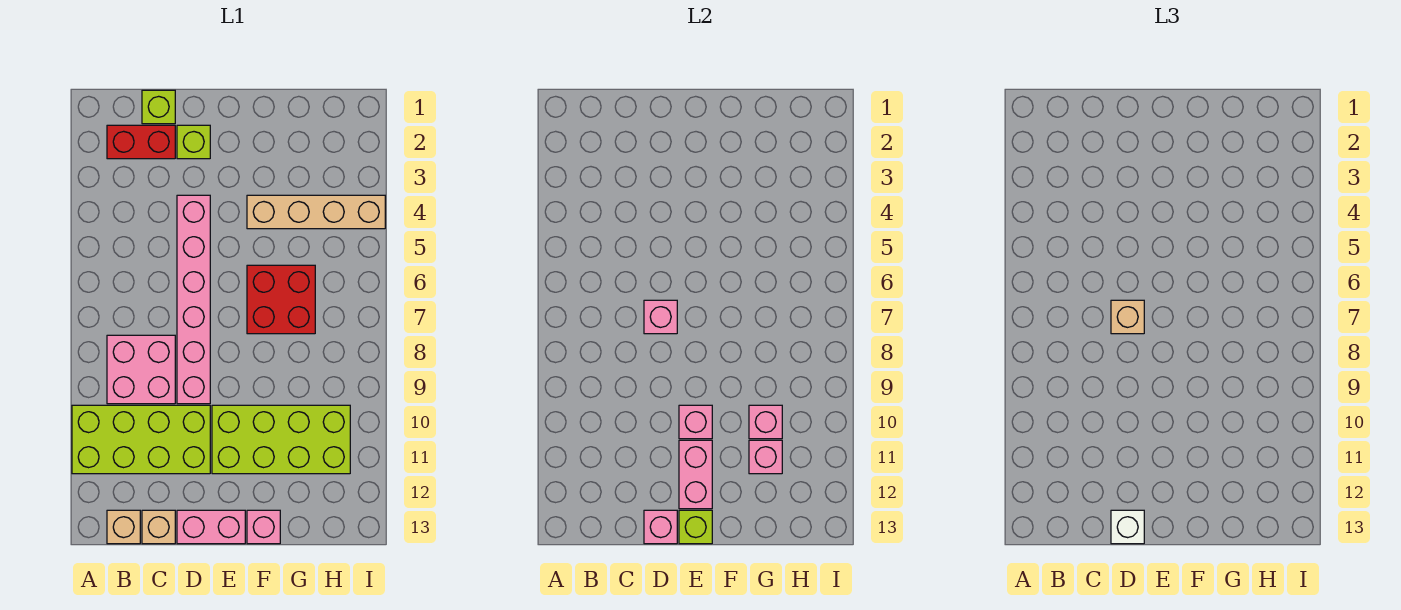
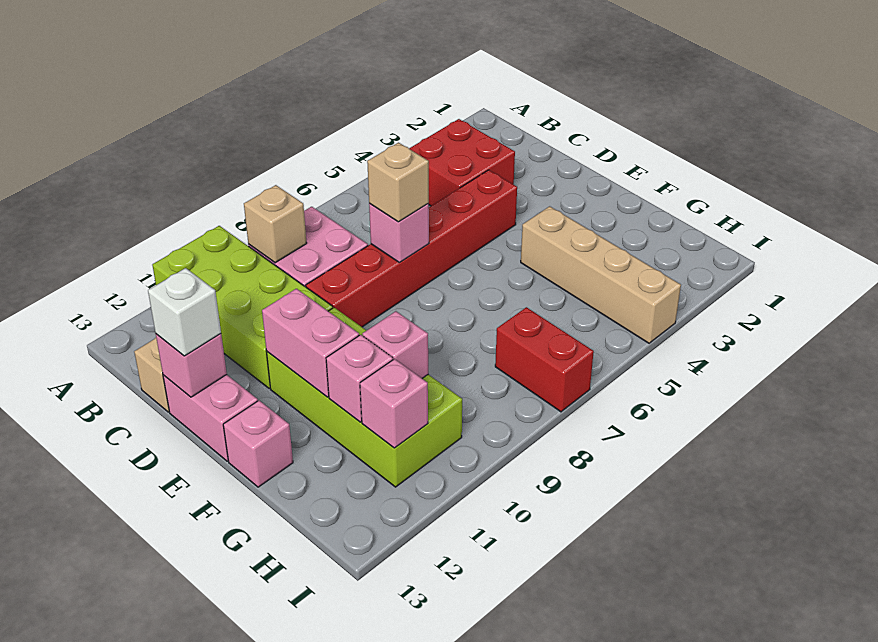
red 1x2 brick [107,125,175,159] -> red 1x2 brick moved to [495,307,594,412]
tan 1x1 brick [107,510,140,544] -> tan 1x1 brick moved to [244,185,307,263]
lime 1x1 brick [142,90,175,124] -> none
lime 1x1 brick [177,125,210,159] -> none
pink 1x6 brick [177,195,210,404] -> red 1x6 brick [306,170,517,327]
pink 1x1 brick [679,405,712,439] -> pink 1x1 brick moved to [360,359,428,448]
pink 1x2 brick [679,440,712,509] -> pink 1x2 brick turned to [262,289,359,397]
lime 1x1 brick [679,510,712,544] -> none
red 2x2 brick [247,265,315,334] -> red 2x2 brick moved to [409,119,515,206]

